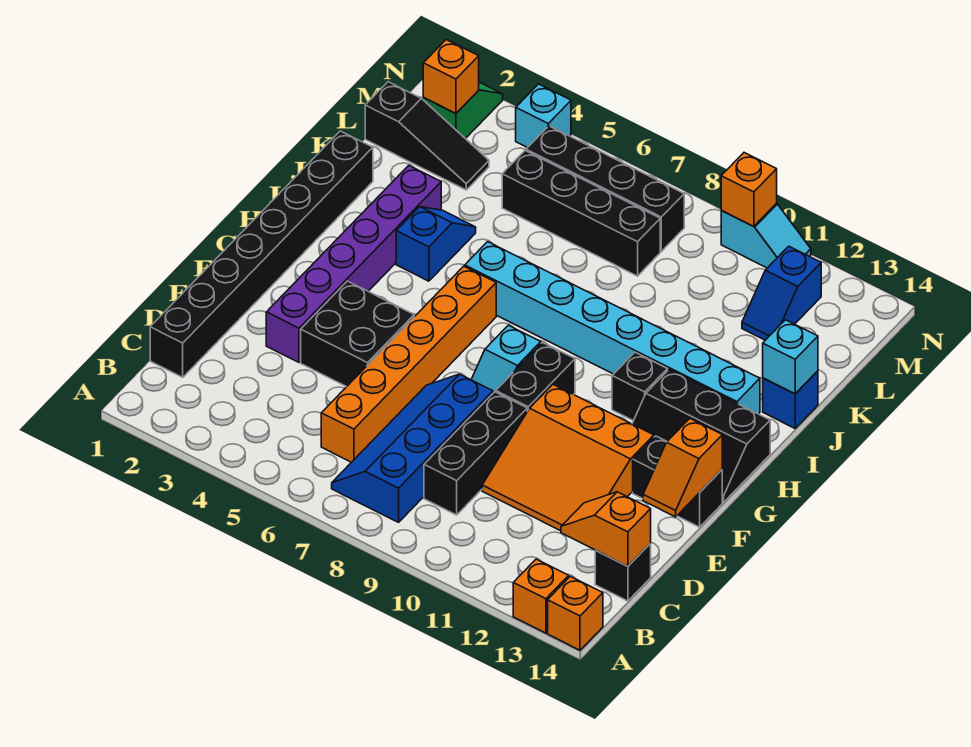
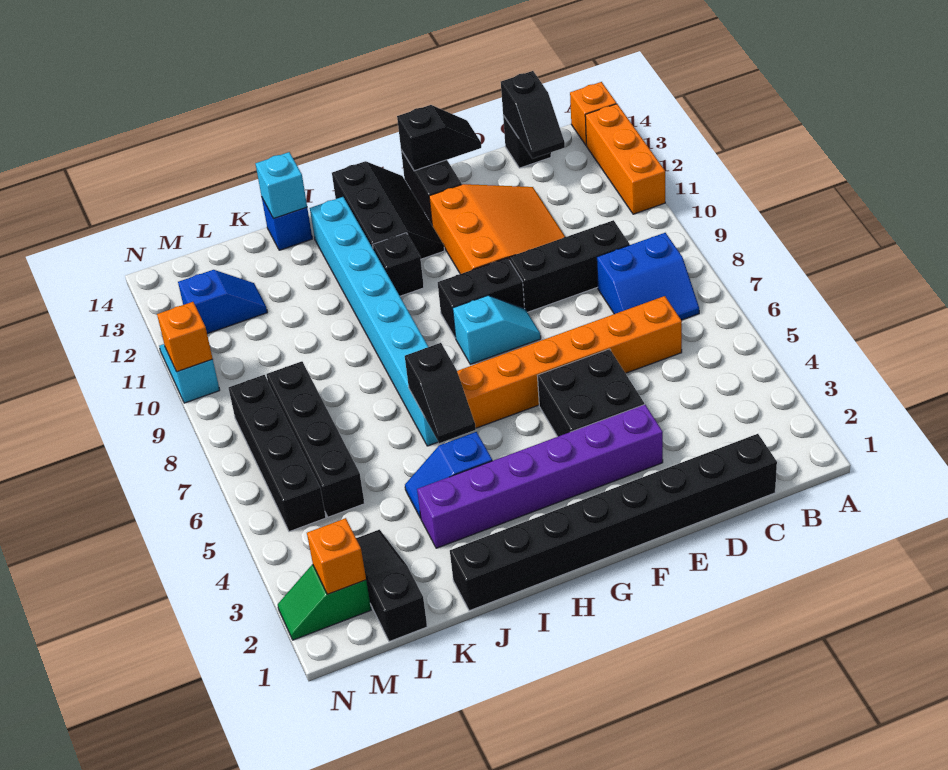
orange 1x1 brick [513,559,569,633] -> orange 1x3 brick [585,104,665,214]
blue 2x4 slope [332,374,493,522] -> blue 2x2 slope [597,233,699,320]
orange 1x2 slope [561,492,651,566] -> black 1x2 slope [501,71,565,159]
orange 1x2 slope [643,419,722,517] -> black 1x2 slope [397,105,481,171]
none -> black 1x2 slope [405,343,476,443]
cyan 1x1 brick [516,84,571,148] -> none

